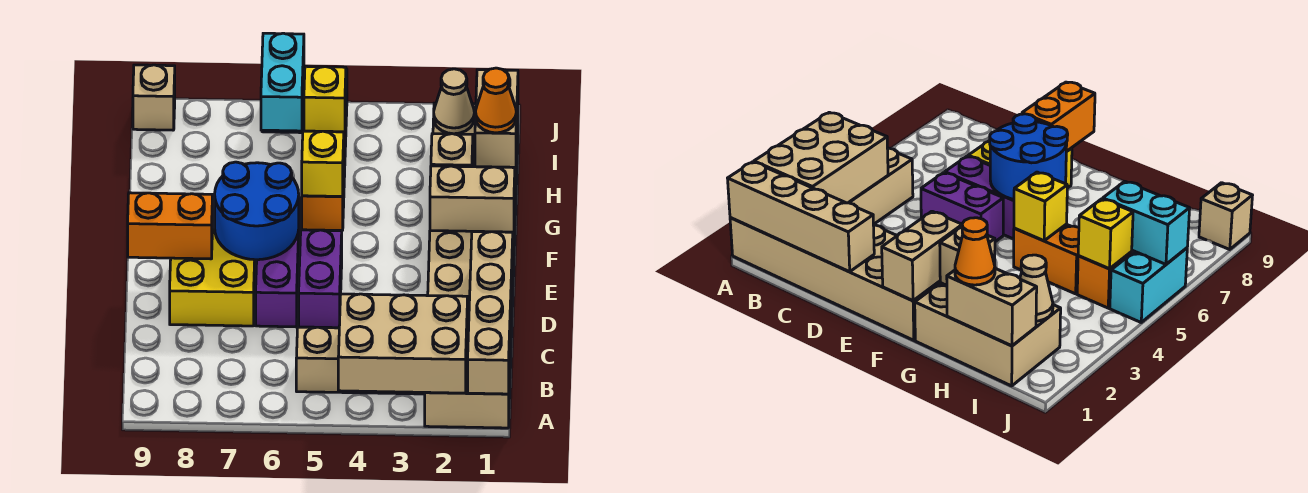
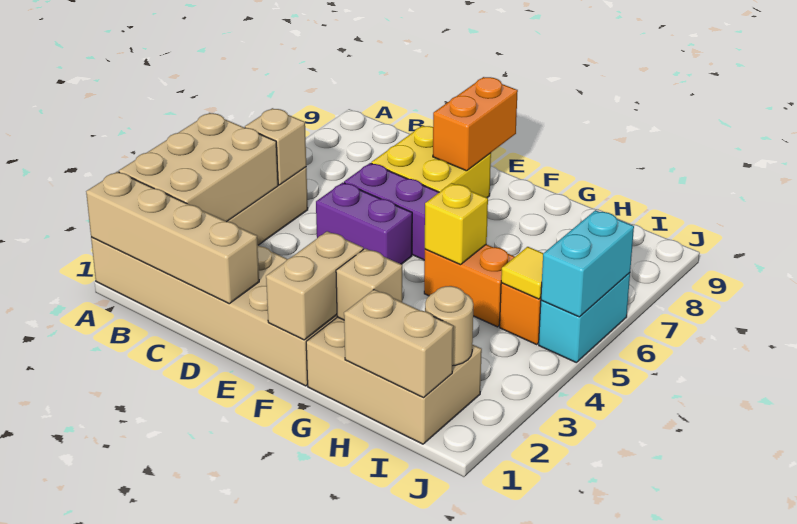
blue 2x2 round brick [215,162,299,260] -> none
orange 1x1 cone [475,68,516,133] -> none
tan 1x1 cone [434,69,474,134] -> tan 1x1 round brick [425,286,474,366]
yellow 1x1 brick [304,66,346,132] -> yellow 1x1 tile [501,247,543,299]
cyan 1x2 brick [261,33,304,131] -> cyan 1x2 brick turned to [541,210,634,317]
tan 1x1 brick [133,65,175,130] -> tan 1x1 brick moved to [245,108,306,185]

